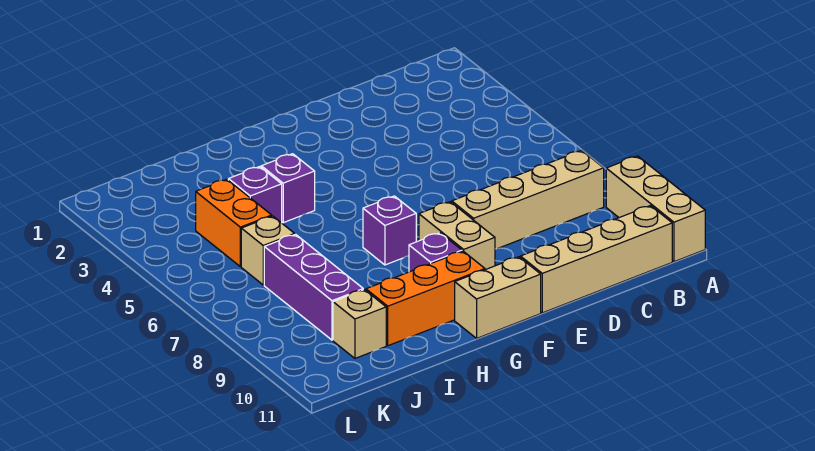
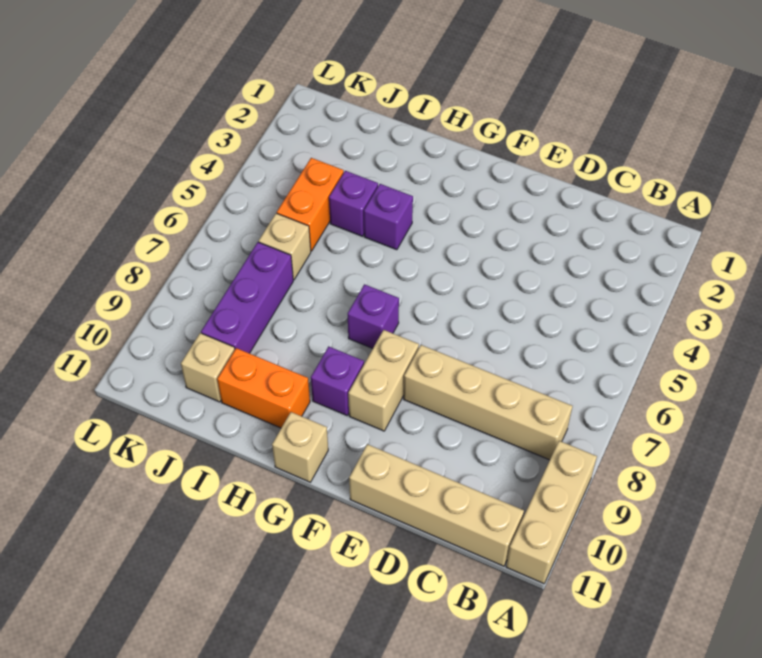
tan 1x2 brick [455,257,541,338] -> tan 1x1 brick [272,412,328,482]
orange 1x3 brick [366,251,485,346] -> orange 1x2 brick [217,348,310,428]

